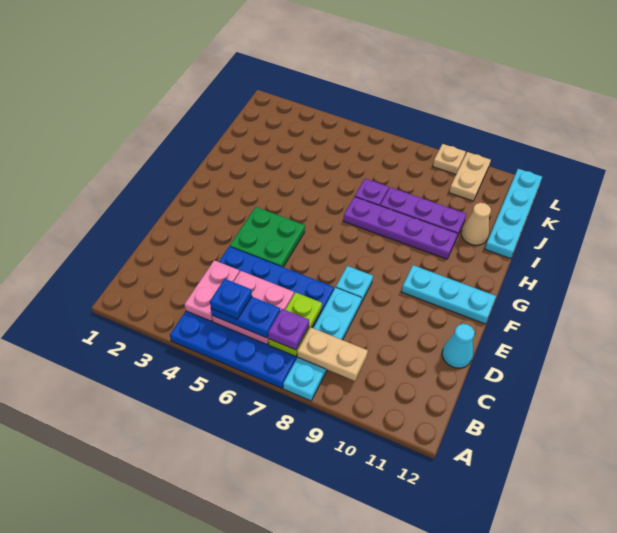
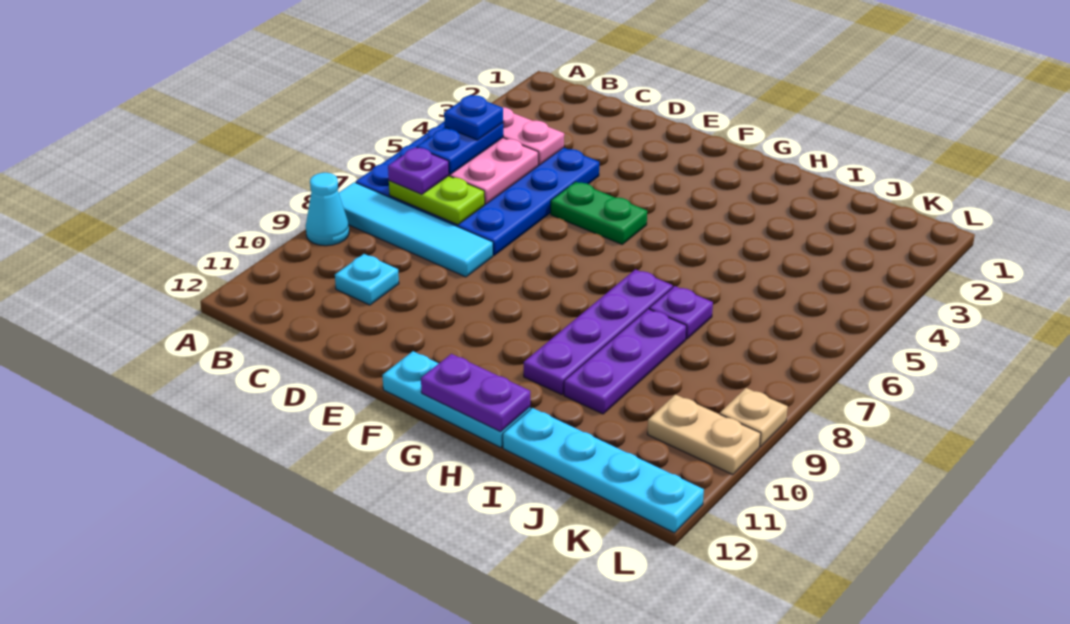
cyan 1x4 plate [283,288,362,401] -> cyan 1x4 tile [339,182,493,277]
tan 1x2 plate [297,327,368,381] -> none
cyan 1x1 cone [442,324,475,368] -> cyan 1x1 cone moved to [306,173,349,246]
green 2x2 plate [230,207,305,267] -> green 1x2 plate [551,182,647,244]
cyan 1x1 plate [336,266,373,303] -> cyan 1x1 plate moved to [335,254,399,305]
cyan 1x3 plate [402,265,496,324] -> cyan 1x3 plate turned to [382,351,530,448]
none -> purple 1x2 plate [421,354,530,432]
tan 1x1 cone [461,203,491,245] -> none

